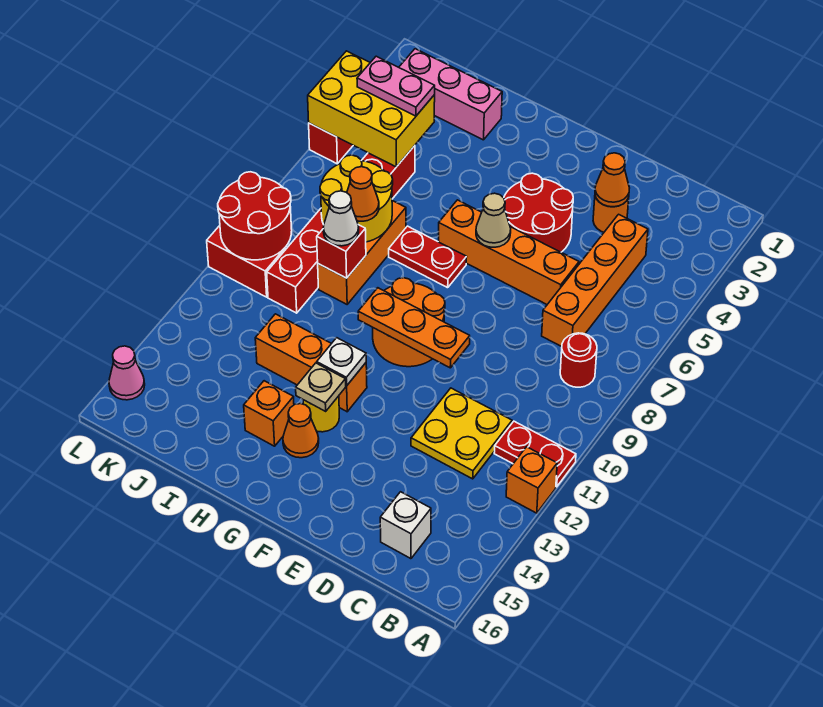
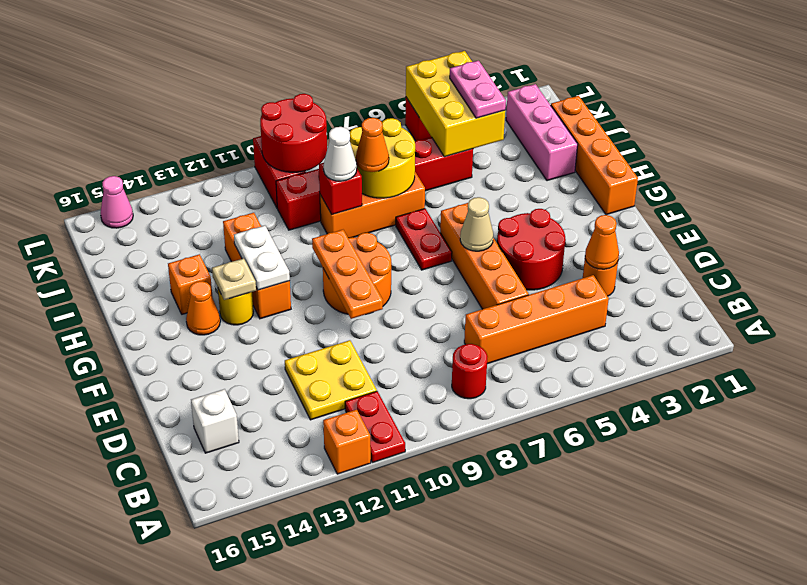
none -> orange 1x4 brick [551,96,638,215]
white 1x1 plate [317,338,366,386] -> white 1x2 plate [234,226,290,290]

